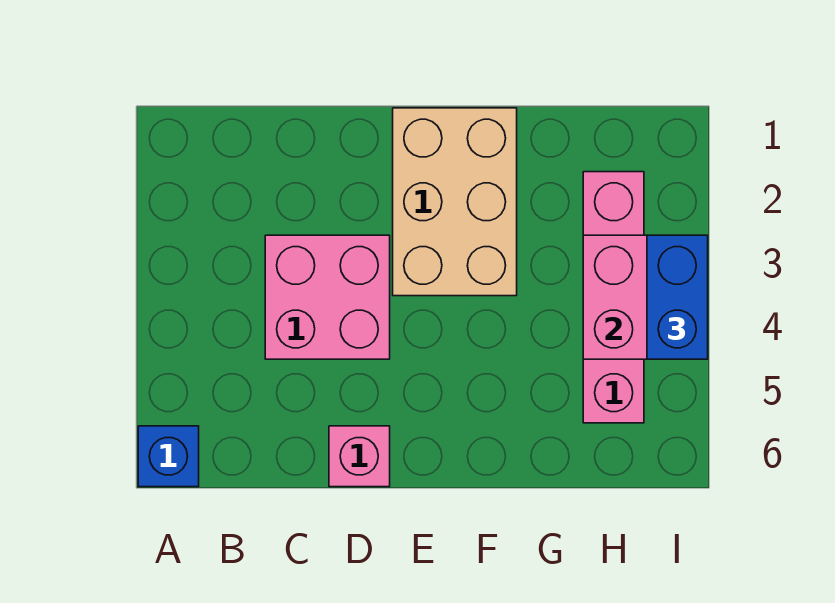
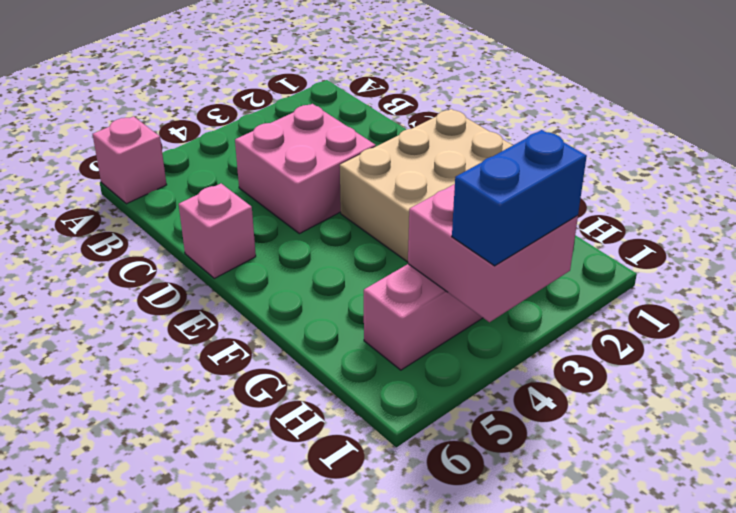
blue 1x1 brick [138,426,199,487] -> pink 1x1 brick [93,116,167,204]

